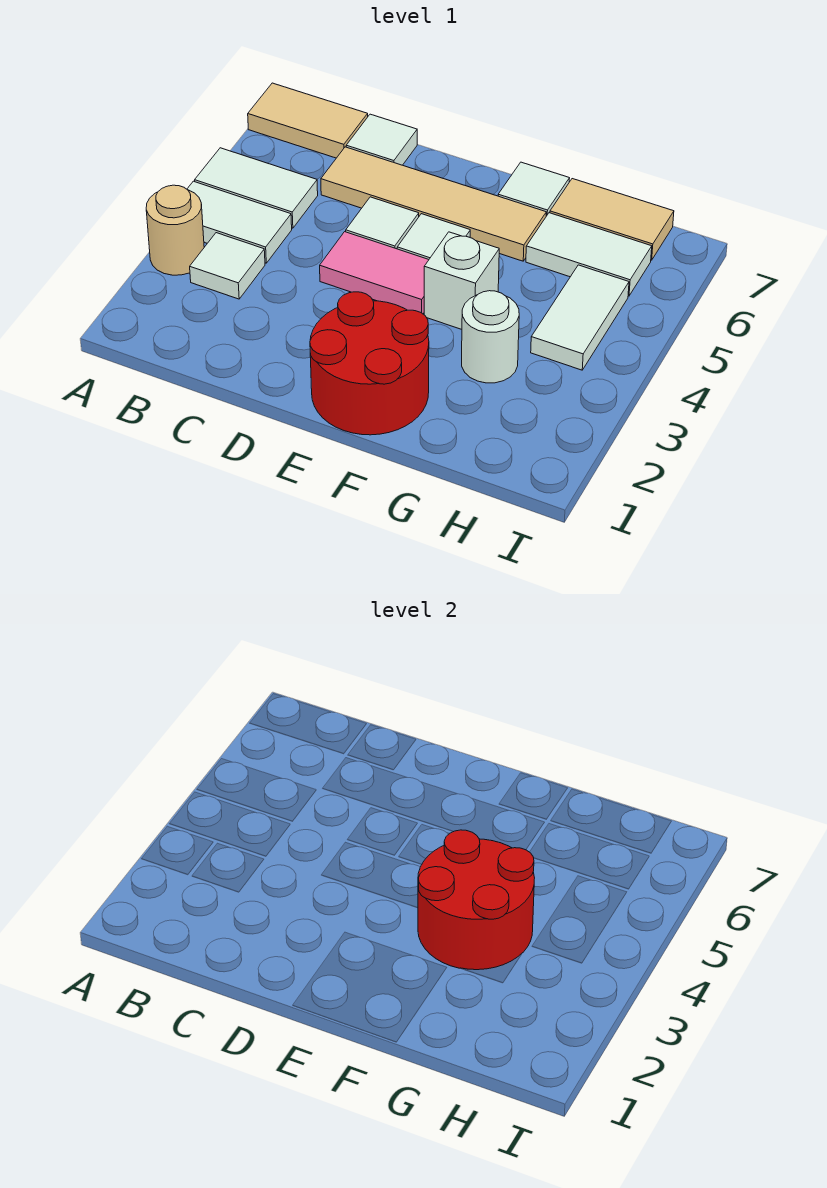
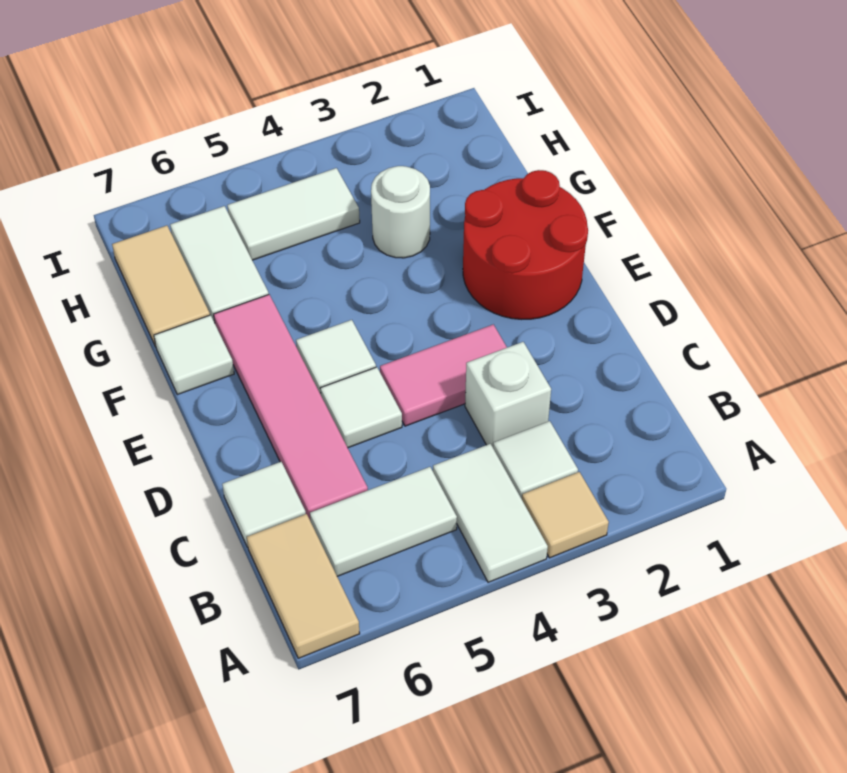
tan 1x1 round brick [146,185,204,275] -> tan 1x1 tile [522,472,609,558]
white 1x2 tile [195,148,318,228] -> white 1x2 tile turned to [310,467,457,576]
tan 1x4 tile [321,147,546,261] -> pink 1x4 tile [214,295,368,521]
pink 1x2 tile [320,232,429,314] -> pink 1x2 tile turned to [380,324,507,426]
red 2x2 round brick [418,830,535,970] -> none
white 1x1 brick [424,232,499,329] -> white 1x1 brick moved to [465,342,551,447]

